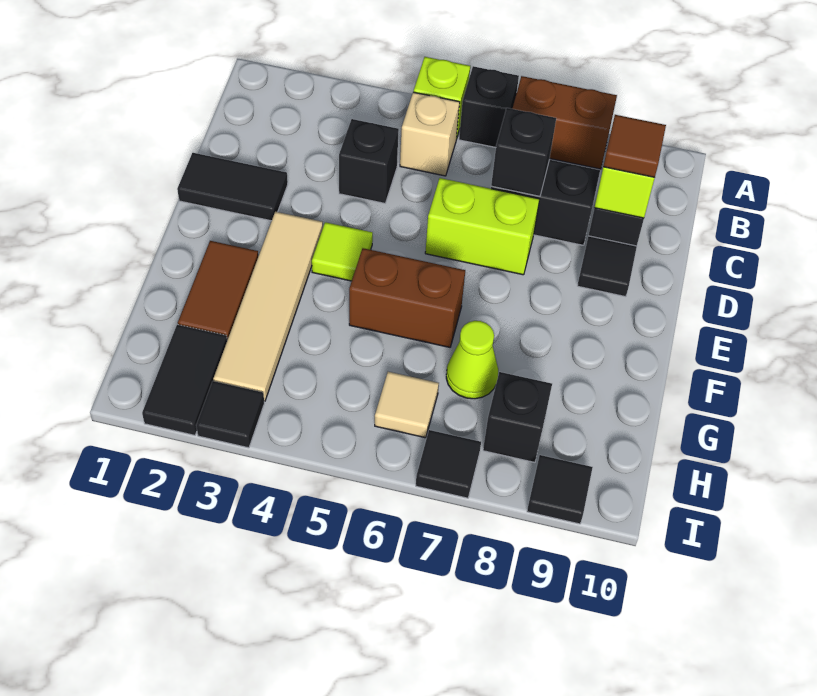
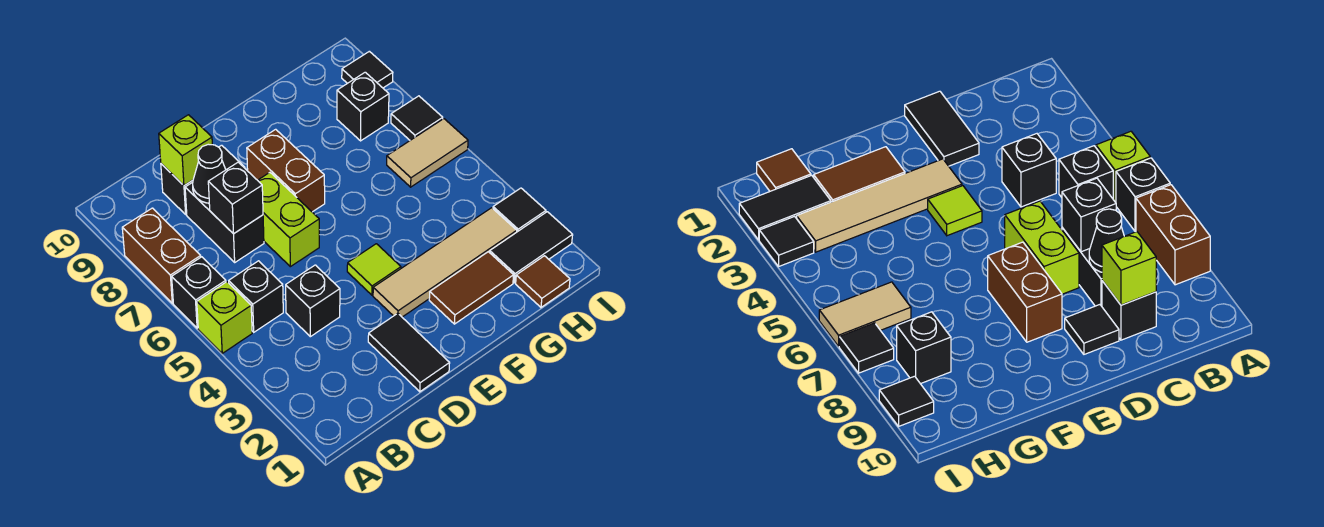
tan 1x1 brick [400,92,460,176] -> black 1x1 brick [229,261,283,332]
none -> black 1x1 cone [193,144,226,203]
brown 1x1 tile [603,115,666,177] -> brown 1x1 tile moved to [516,256,570,307]
brown 1x2 brick [349,248,465,347] -> brown 1x2 brick moved to [247,129,325,212]
lime 1x1 cone [446,321,498,399] -> none
tan 1x1 tile [375,372,439,438] -> tan 1x2 tile [387,119,468,187]

